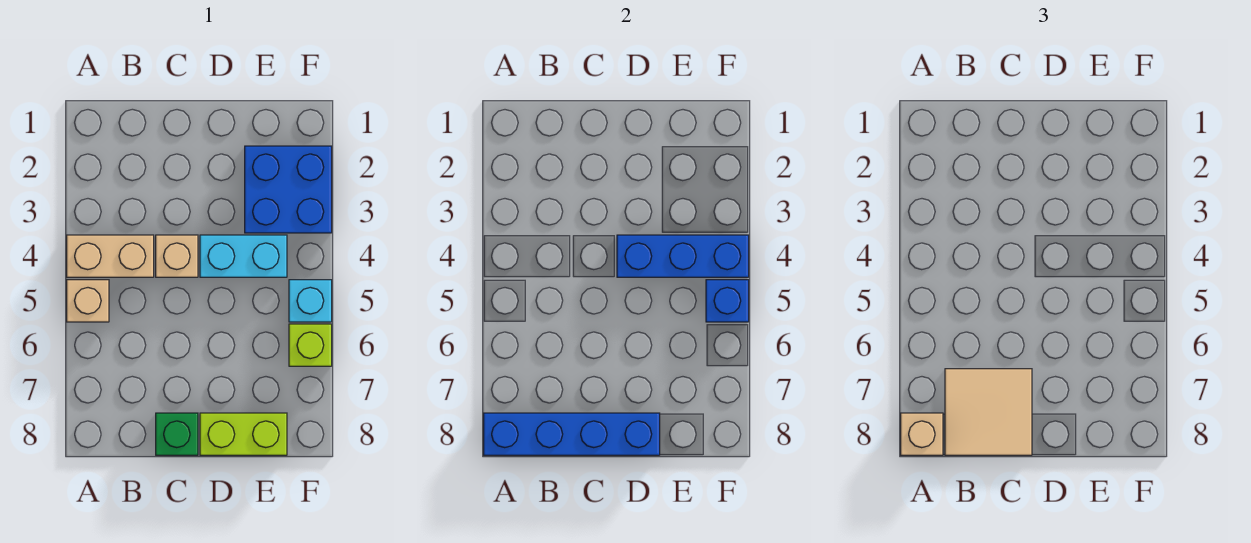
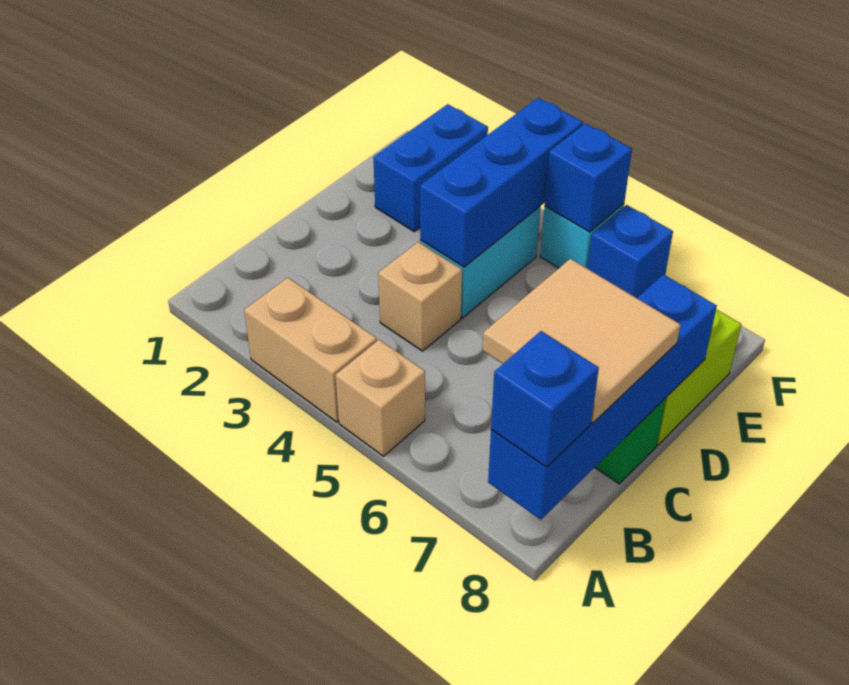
tan 1x2 brick [67,235,154,277] -> tan 1x2 brick turned to [244,278,377,422]
tan 1x1 brick [901,413,943,455] -> blue 1x1 brick [491,331,599,467]
blue 2x2 brick [245,146,332,233] -> blue 1x2 brick [373,104,488,232]
lime 1x1 brick [289,324,332,366] -> blue 1x1 brick [588,205,673,298]

